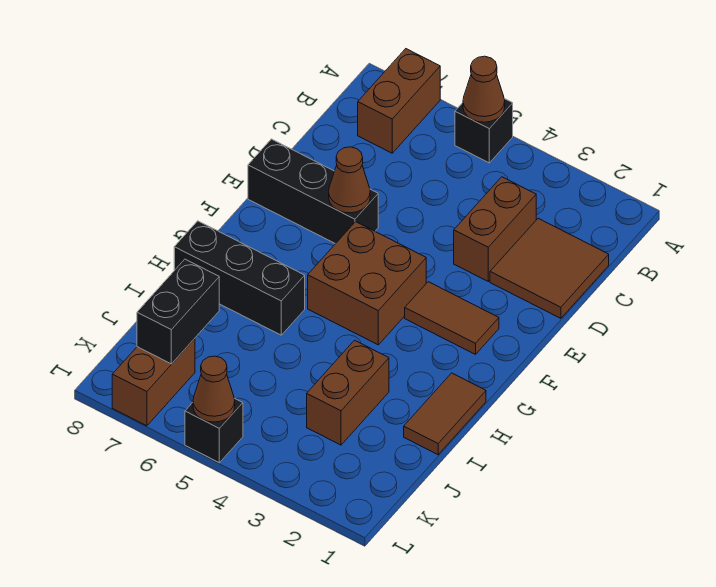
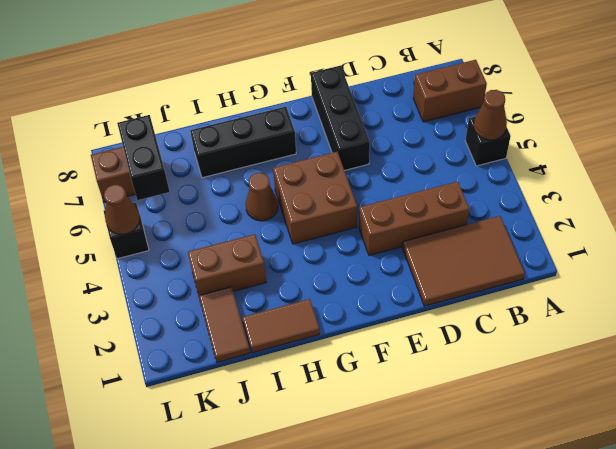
brown 2x2 tile [490,218,609,318] -> brown 2x3 tile [402,216,525,306]
brown 1x2 brick [454,177,536,281] -> brown 1x3 brick [359,182,469,255]
brown 1x1 cone [329,147,370,213] -> brown 1x1 cone moved to [246,173,278,221]
brown 1x2 tile [405,282,499,354] -> brown 1x2 tile moved to [199,287,250,362]
black 1x3 brick [174,221,305,335] -> black 1x3 brick turned to [190,107,296,178]
black 1x2 brick [137,259,219,364] -> black 1x2 brick turned to [117,115,170,200]

